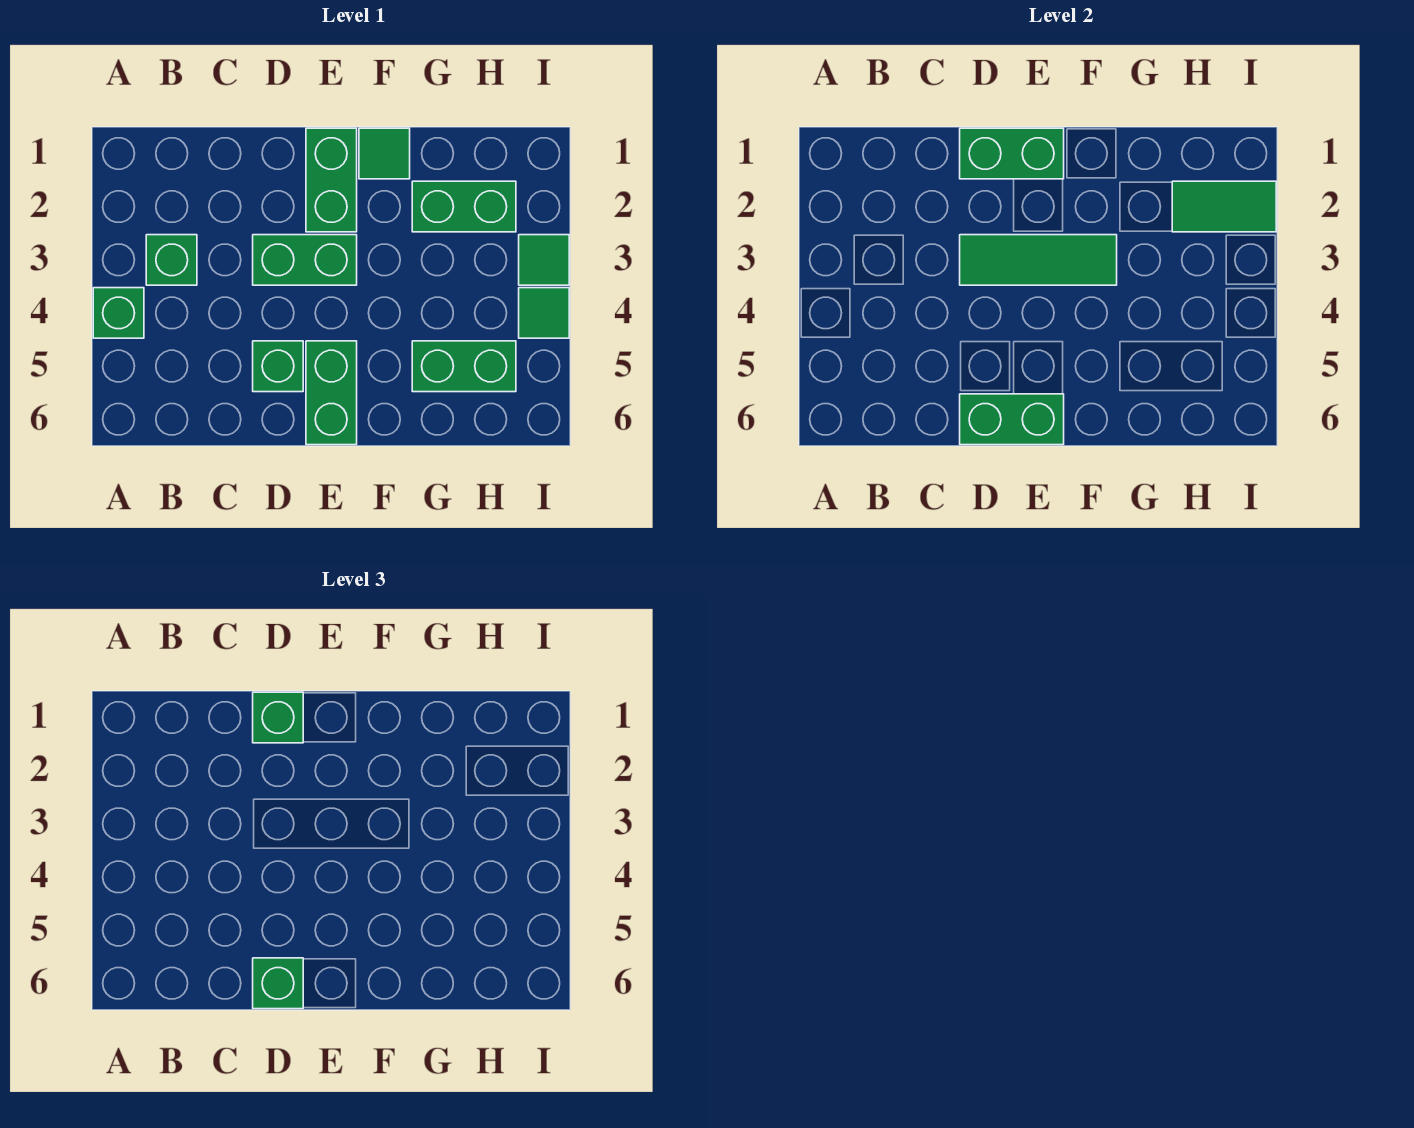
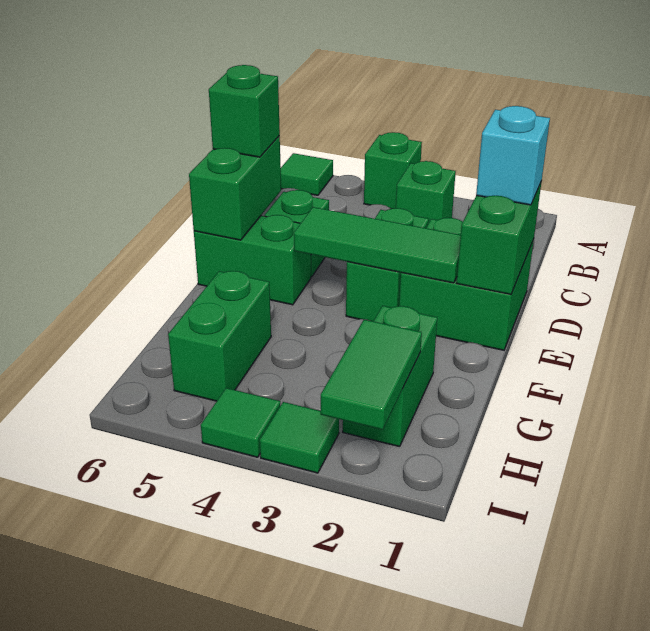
green 1x1 brick [253,692,303,743] -> cyan 1x1 brick [476,106,550,205]
green 1x3 tile [960,235,1117,285] -> green 1x3 tile turned to [294,207,461,283]
green 1x2 brick [306,128,357,232] -> green 2x2 brick [399,218,534,350]
green 1x1 tile [359,128,410,179] -> green 1x1 tile moved to [281,153,333,195]

